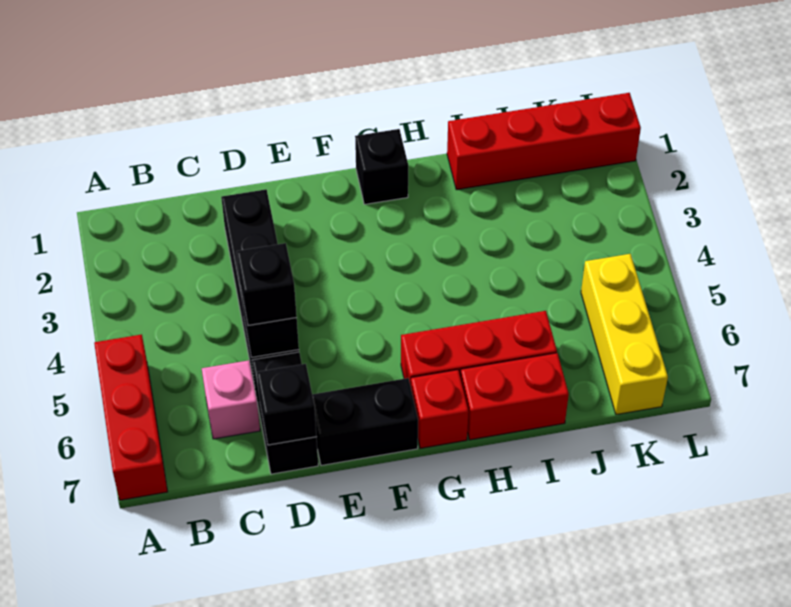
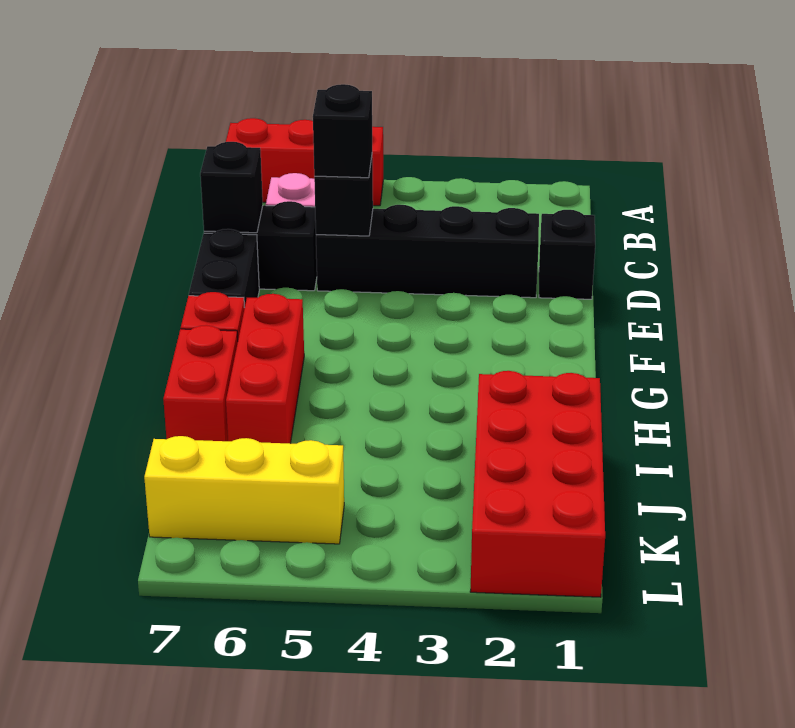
black 1x1 brick [355,129,408,204] -> black 1x1 brick moved to [539,210,595,299]
red 1x4 brick [447,93,641,190] -> red 2x4 brick [470,371,605,597]

